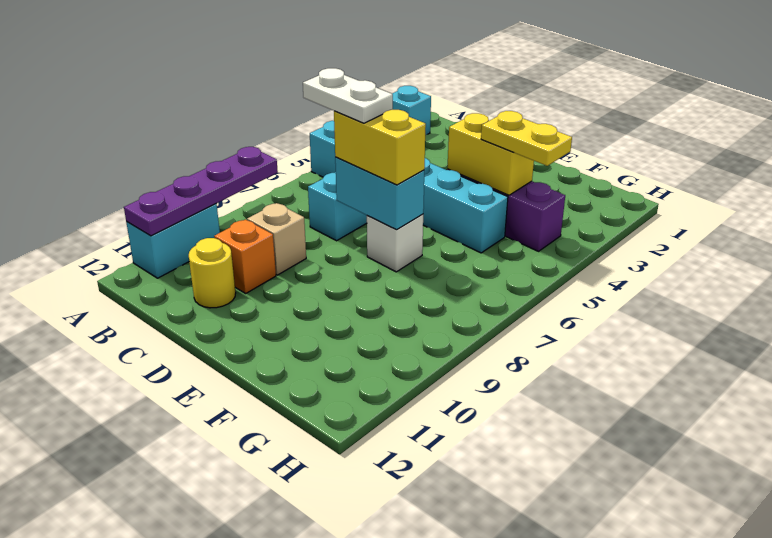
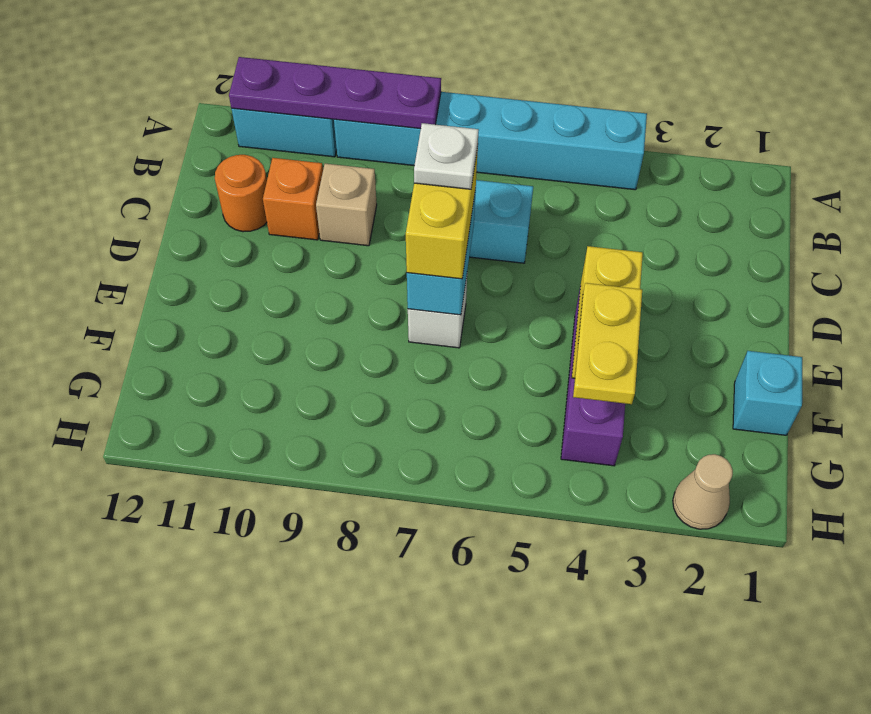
cyan 1x1 brick [392,86,431,135] -> cyan 1x1 brick moved to [733,351,802,435]
cyan 1x6 brick [310,121,508,253] -> cyan 1x6 brick turned to [334,92,647,190]
white 1x2 plate [303,68,393,123] -> white 1x1 plate [414,123,478,189]
yellow 1x1 round brick [189,238,236,308] -> orange 1x1 round brick [215,155,267,232]
none -> tan 1x1 cone [673,454,733,529]

